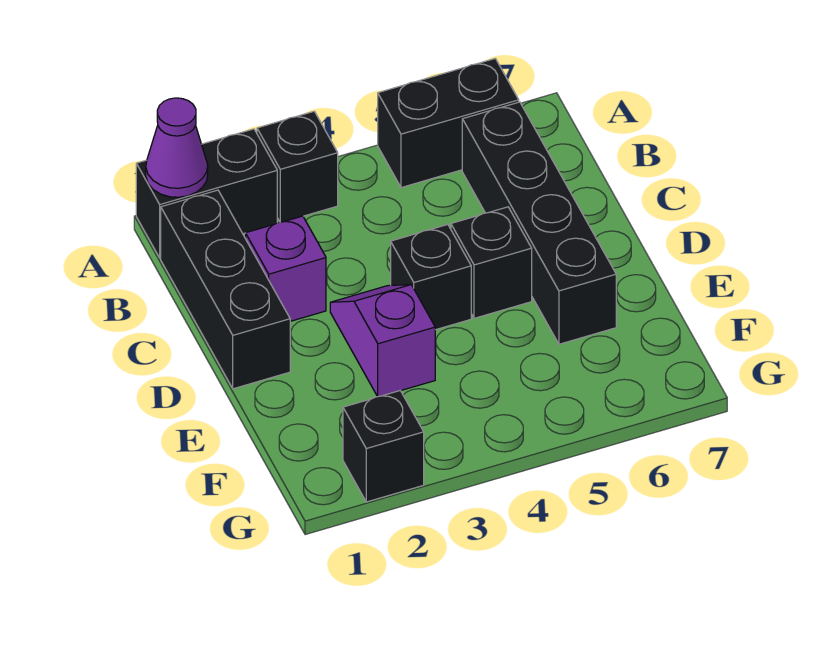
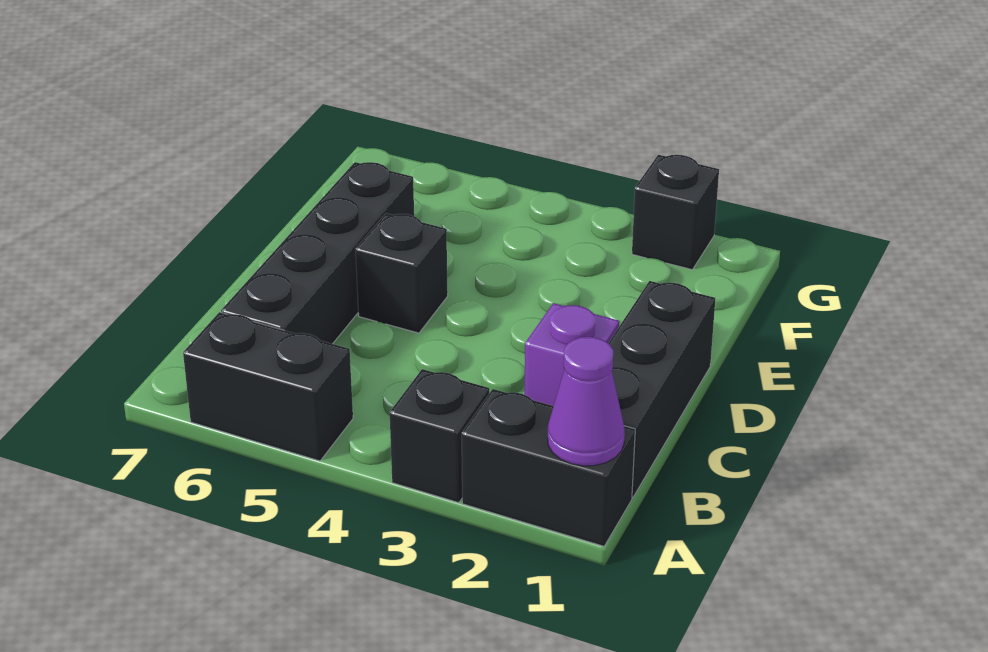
purple 1x2 slope [330,285,435,397] -> none
black 1x1 brick [391,225,471,330] -> none

